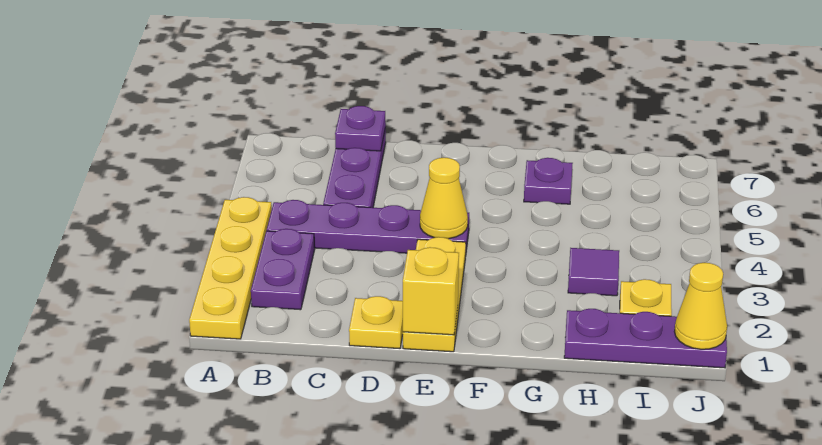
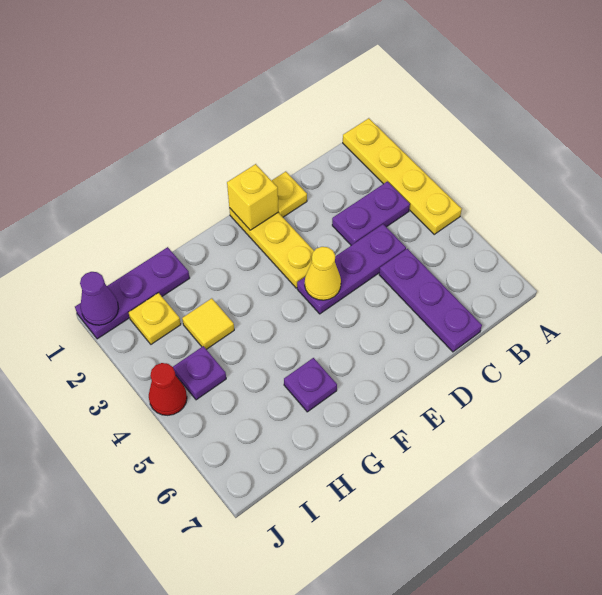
purple 1x2 plate [251,229,315,310] -> purple 1x2 plate turned to [332,181,410,245]
purple 1x4 plate [267,200,469,253] -> purple 1x3 plate [297,224,406,314]
purple 1x1 plate [335,106,386,151] -> purple 1x1 plate moved to [173,346,226,400]
purple 1x1 tile [568,248,619,296] -> yellow 1x1 tile [182,298,234,349]
yellow 1x1 cone [674,263,727,349] -> purple 1x1 cone [80,272,118,325]
none -> red 1x1 cone [149,363,187,415]

